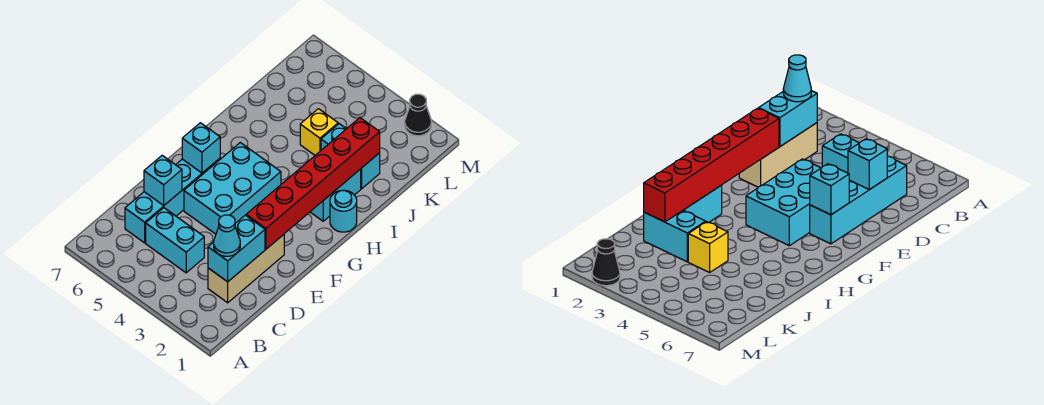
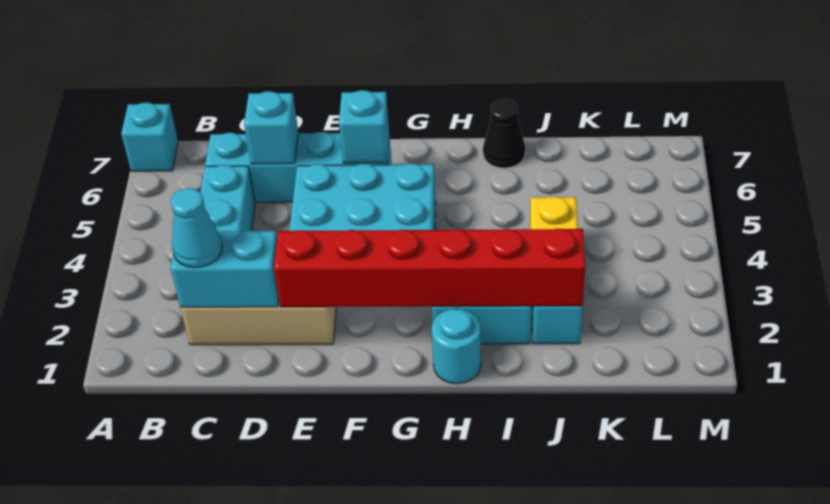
none -> cyan 1x1 brick [121,103,178,171]
black 1x1 cone [405,94,431,136] -> black 1x1 cone moved to [483,99,525,168]

